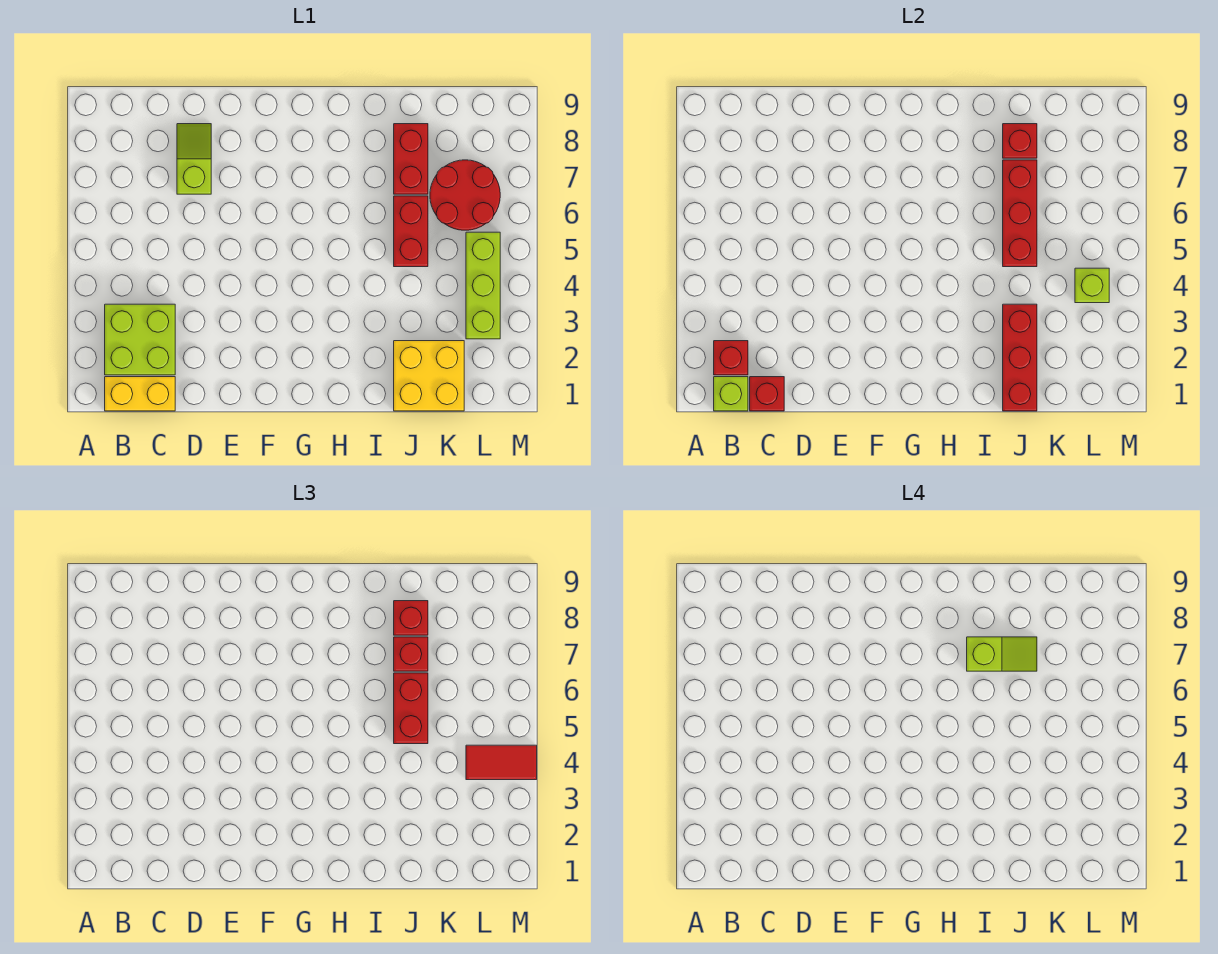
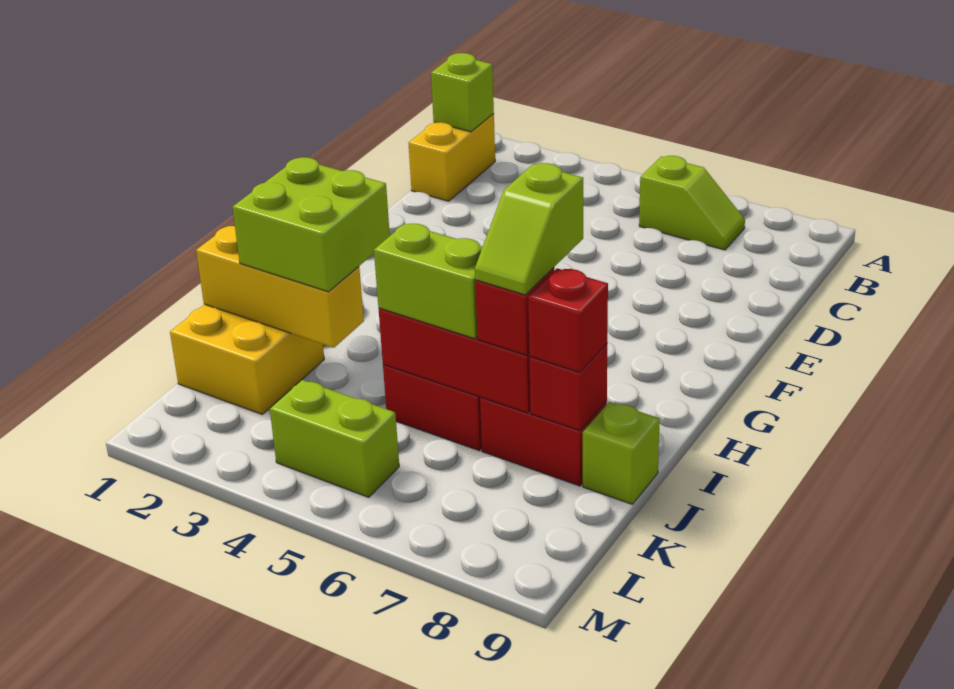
lime 2x2 brick [105,304,175,375] -> lime 2x2 brick moved to [232,157,390,292]
red 1x1 brick [714,341,748,375] -> none
red 1x1 brick [750,377,784,411] -> none
lime 1x2 slope [177,124,211,194] -> lime 1x2 slope moved to [639,156,745,250]
red 1x3 brick [1003,304,1037,411] -> yellow 1x3 brick [196,226,364,348]
red 1x2 brick [394,673,428,744] -> lime 1x2 brick [374,224,483,339]
red 2x2 round brick [430,160,500,230] -> none
lime 1x3 brick [466,232,500,339] -> lime 1x2 brick [270,380,399,497]
lime 1x1 brick [1075,268,1109,303] -> lime 1x1 brick moved to [583,402,660,504]
red 1x2 tile [466,745,537,780] -> none

